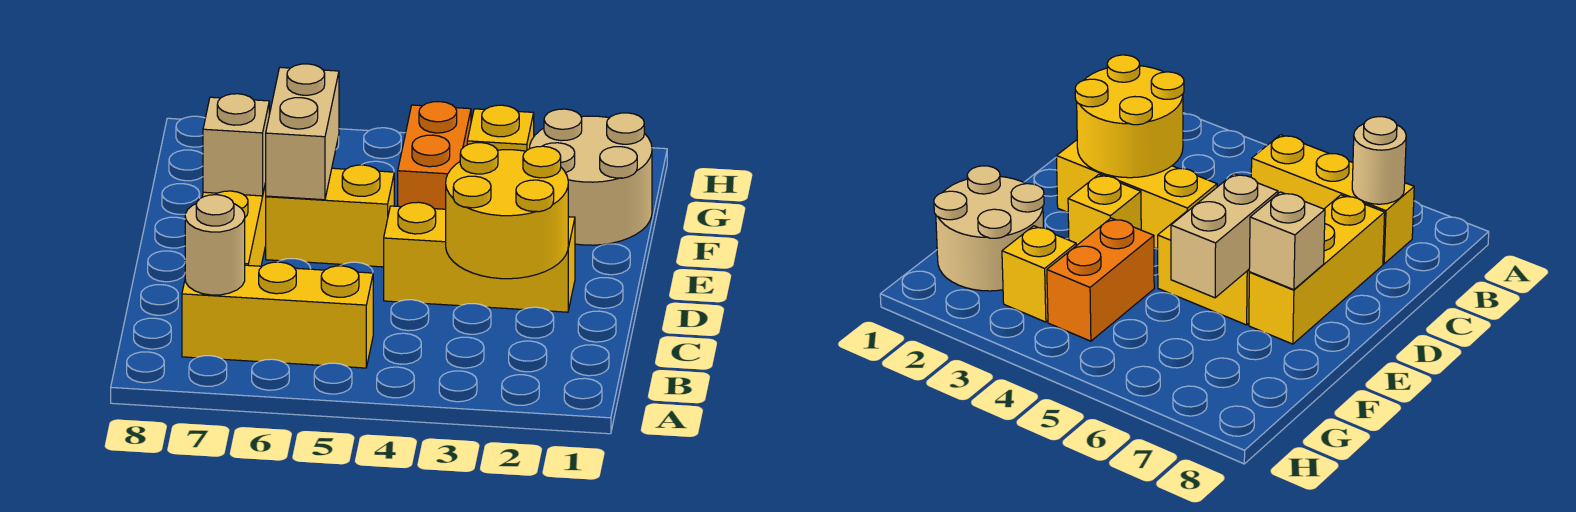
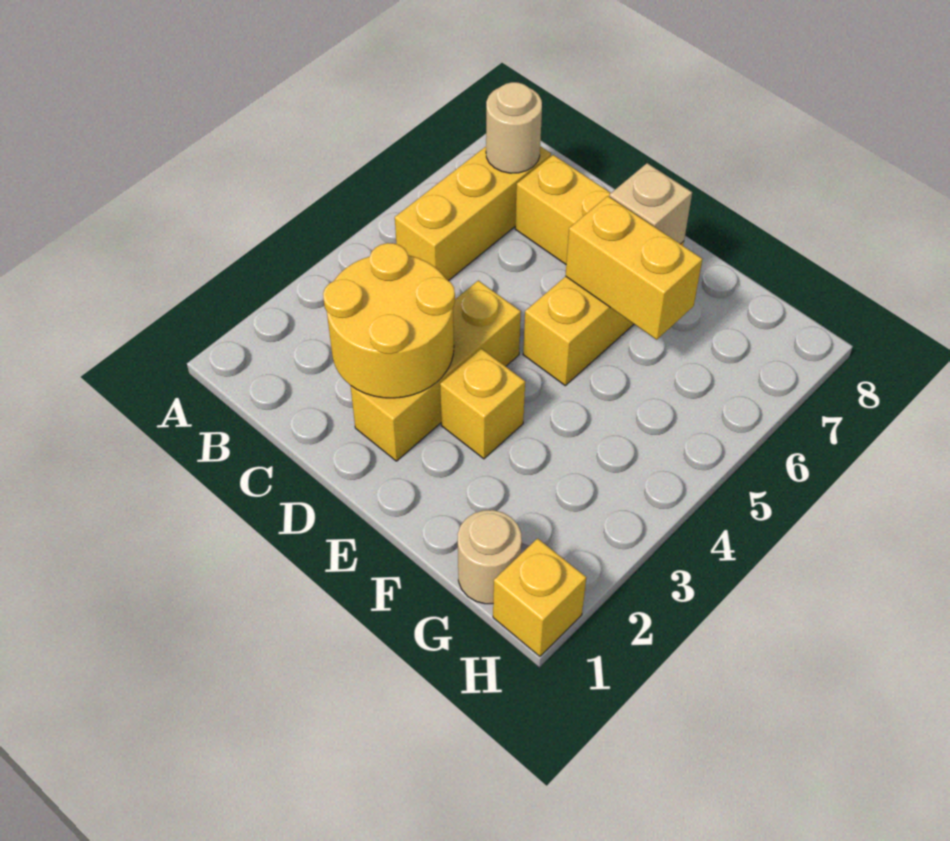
tan 1x2 brick [266,64,339,200] -> yellow 1x2 brick [565,196,702,340]
tan 2x2 round brick [529,109,652,245] -> tan 1x1 round brick [458,510,522,604]
orange 1x2 brick [398,102,471,209] -> none
yellow 1x1 brick [467,105,534,151] -> yellow 1x1 brick moved to [493,538,586,656]

